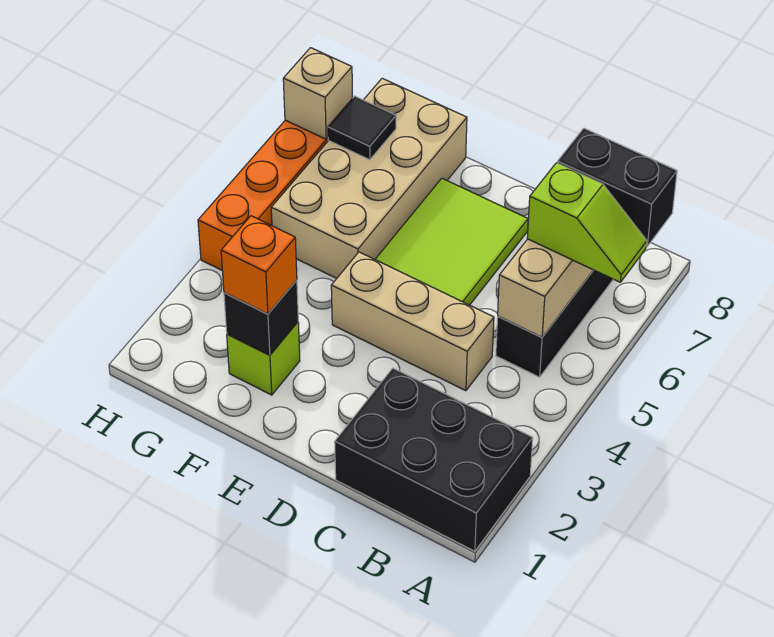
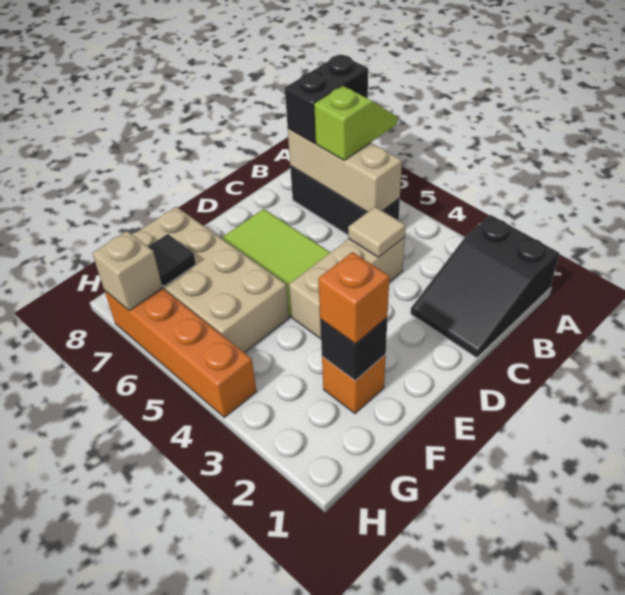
black 2x3 brick [335,368,533,551] -> black 2x3 slope [410,215,559,358]
none -> tan 1x1 tile [348,207,406,257]
lime 1x1 brick [227,322,300,395] -> orange 1x1 brick [322,355,386,414]

